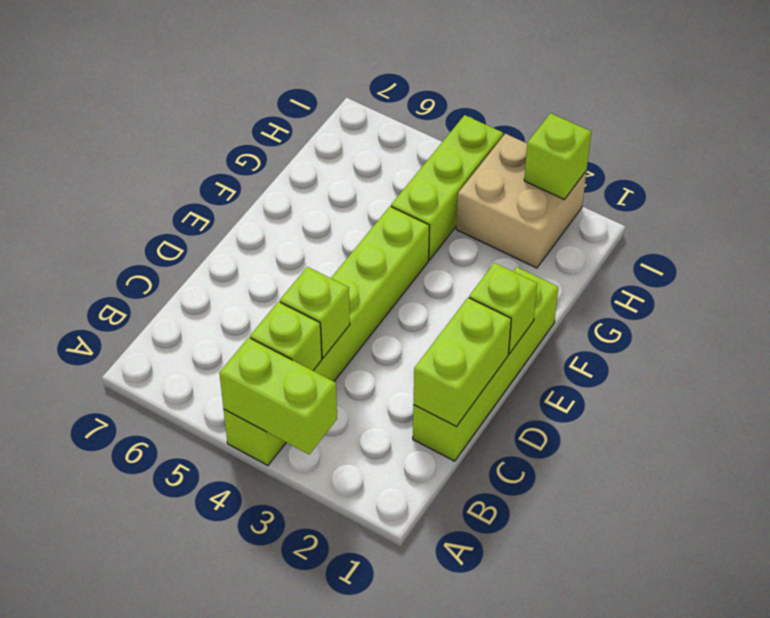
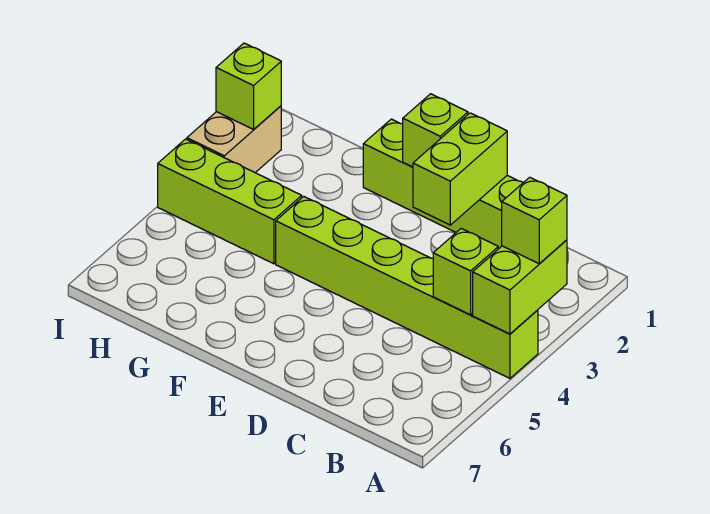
lime 1x2 brick [414,298,511,427] -> lime 1x2 brick turned to [413,113,507,225]
lime 1x1 brick [280,267,350,358] -> lime 1x1 brick moved to [502,177,567,264]
tan 2x2 brick [456,134,586,268] -> tan 1x2 brick [187,106,281,173]

